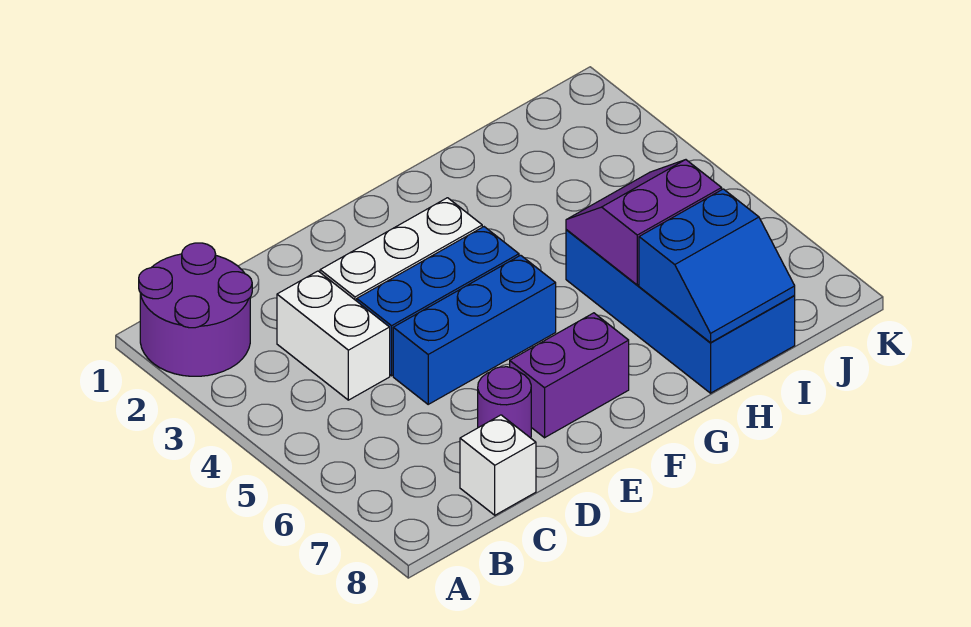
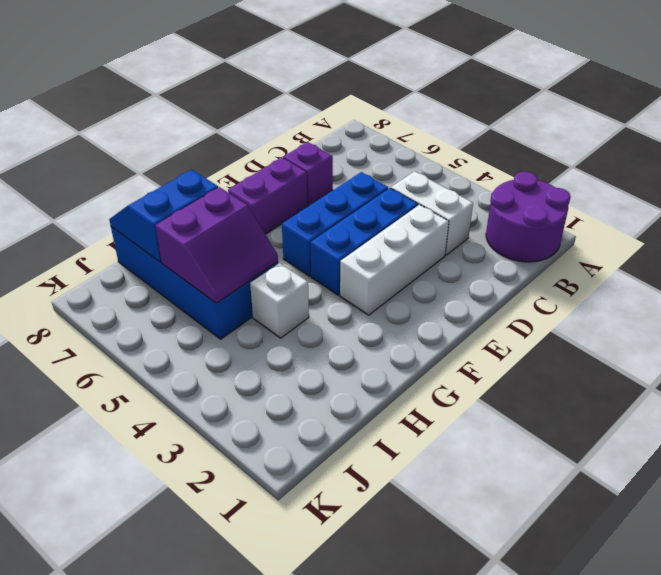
white 1x1 brick [460,415,536,515] -> white 1x1 brick moved to [250,263,309,338]
purple 1x1 round brick [478,367,531,438] -> purple 1x1 brick [283,142,333,206]

